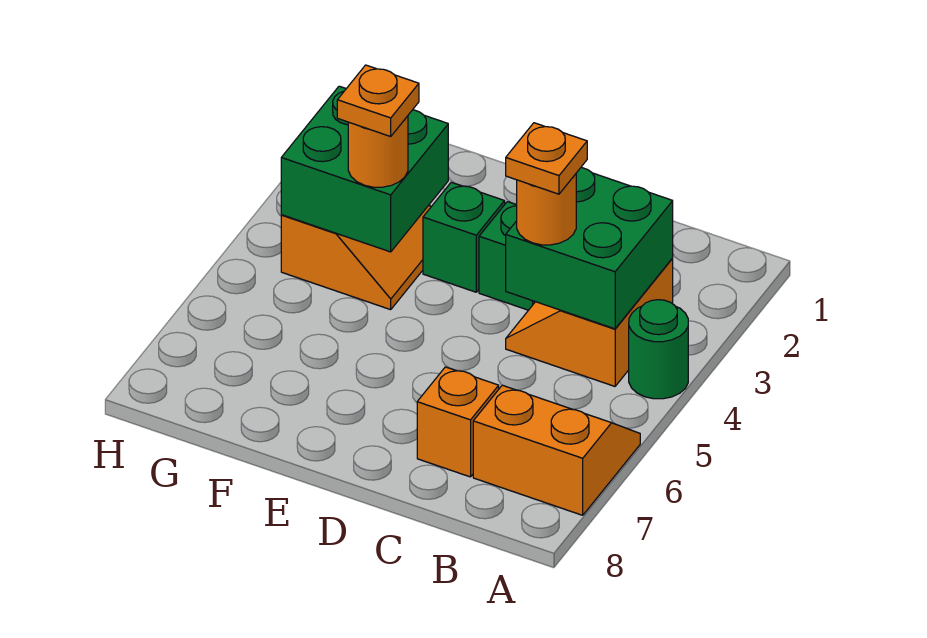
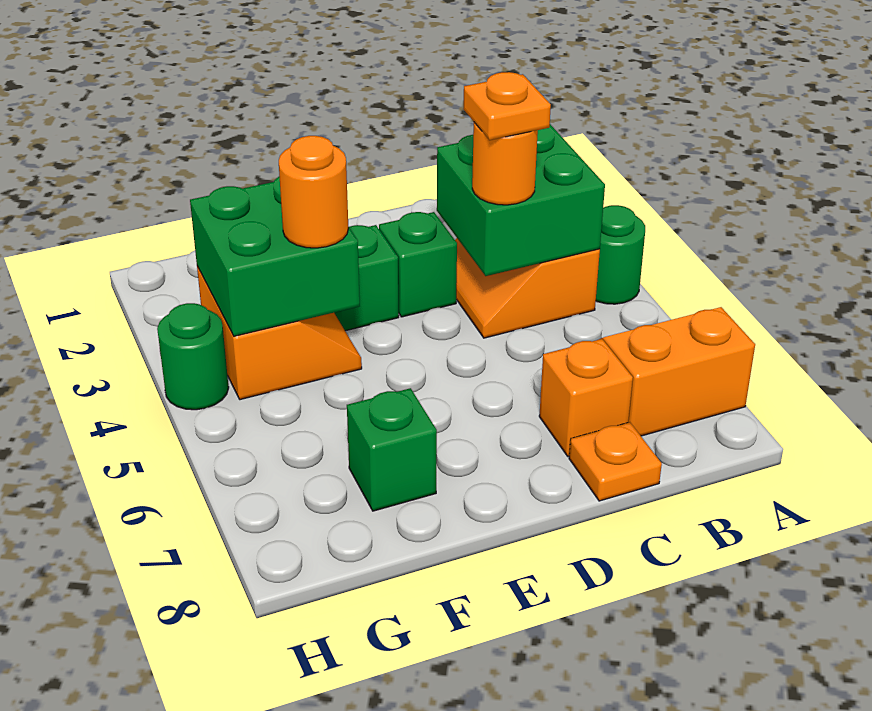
orange 1x1 plate [337,65,419,136] -> orange 1x1 plate moved to [569,422,662,501]
none -> green 1x1 brick [347,388,437,511]
none -> green 1x1 round brick [157,303,229,410]

